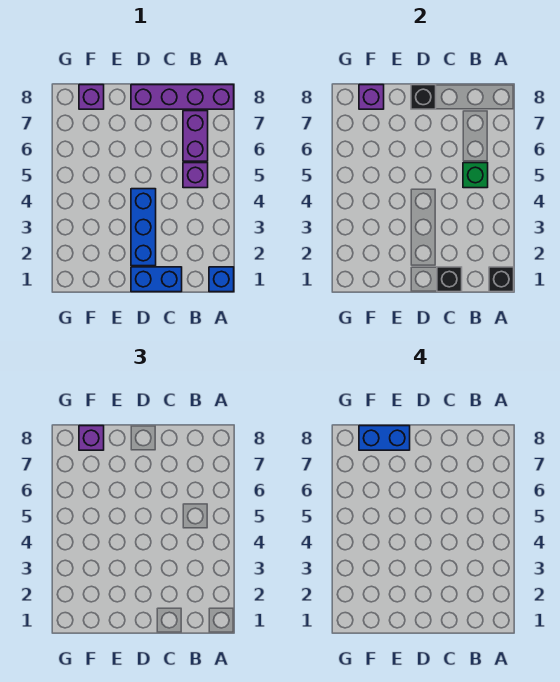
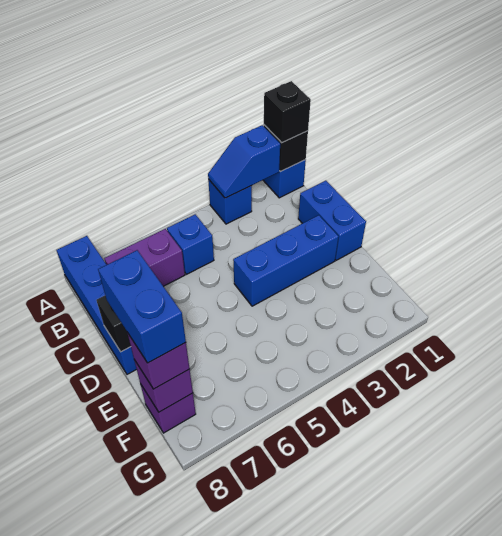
none -> blue 1x2 slope [208,125,280,198]
none -> blue 1x1 brick [208,179,252,224]
purple 1x4 brick [131,85,234,109] -> blue 1x4 brick [56,236,137,374]
purple 1x1 brick [183,163,208,188] -> blue 1x1 brick [167,214,214,274]
green 1x1 brick [463,163,488,188] -> none
black 1x1 brick [437,267,462,292] -> black 1x1 brick moved to [264,81,311,143]

